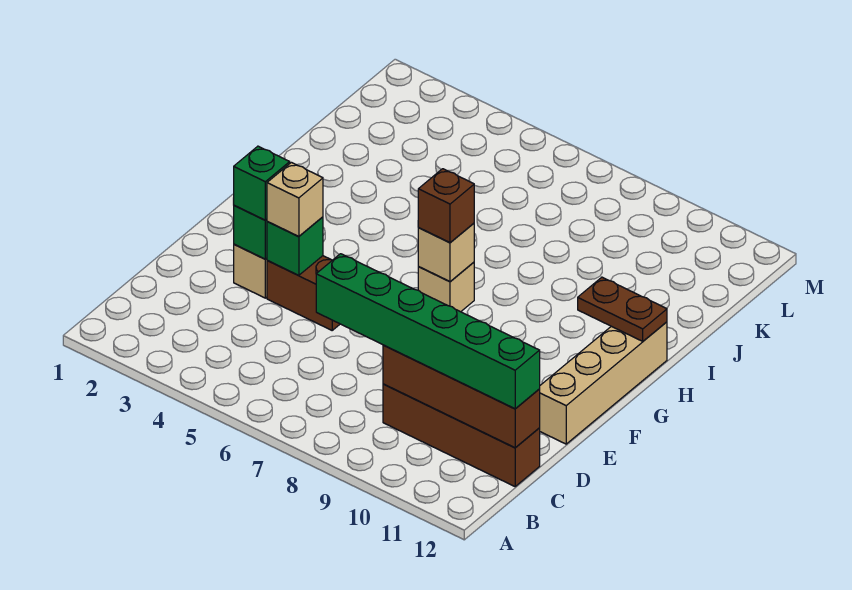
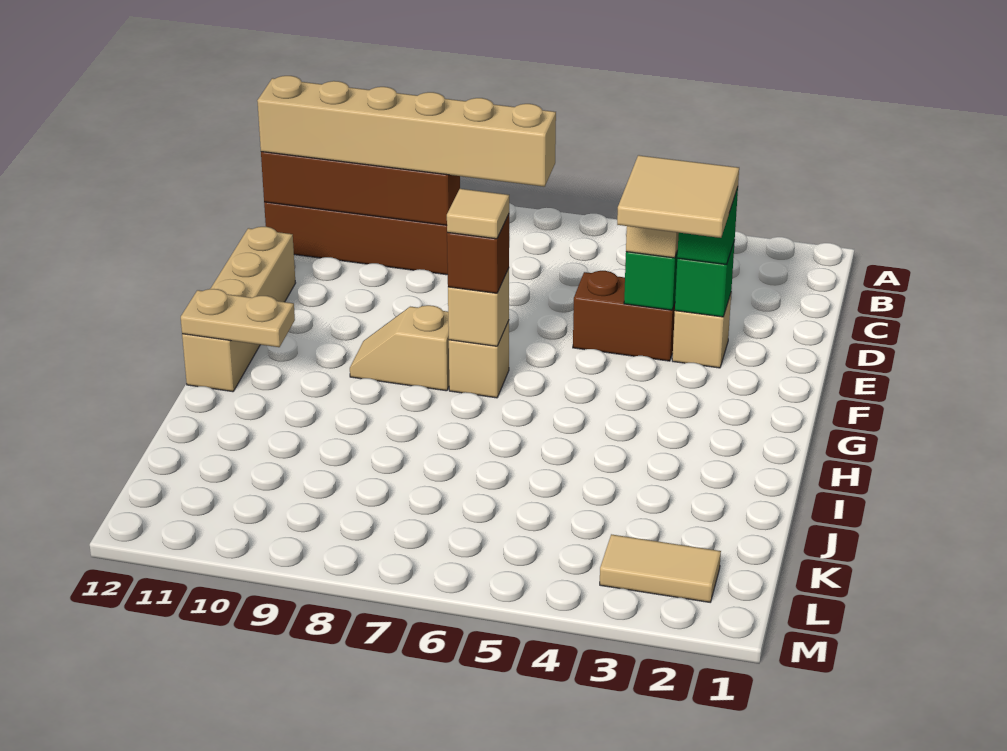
green 1x6 brick [316,254,540,409] -> tan 1x6 brick [257,76,556,187]
none -> tan 2x2 tile [617,155,739,238]
none -> tan 1x1 tile [447,189,509,239]
none -> tan 1x2 slope [350,305,449,391]
brown 1x2 plate [578,277,667,341] -> tan 1x2 plate [181,289,295,347]
none -> tan 1x2 tile [600,534,721,602]

